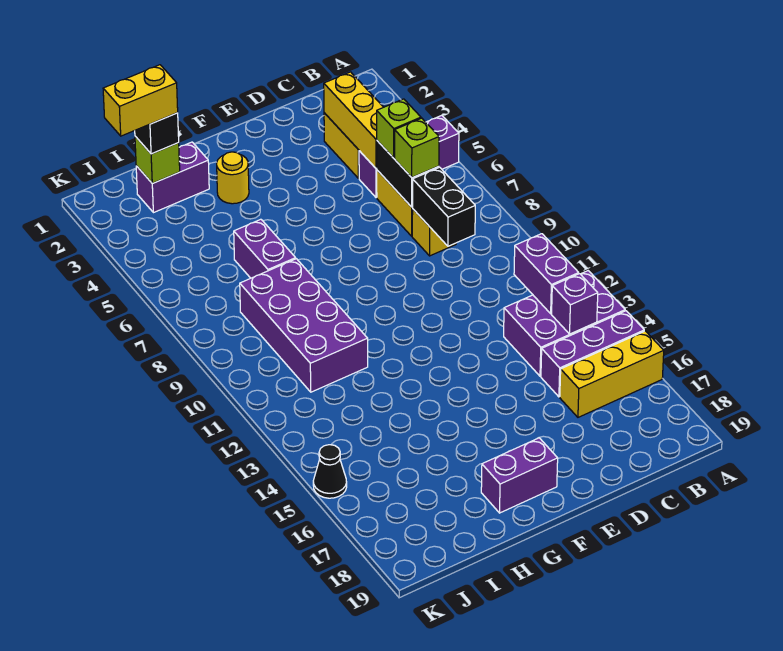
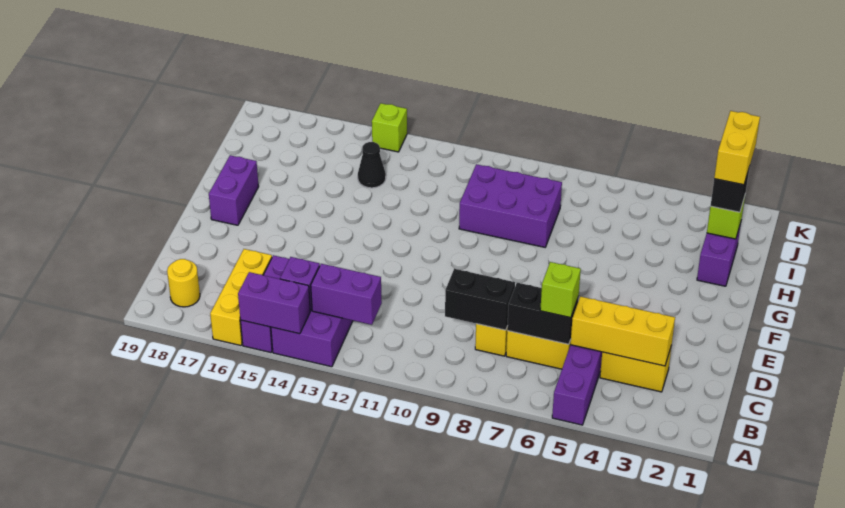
lime 1x1 brick [395,118,439,178] -> lime 1x1 brick moved to [372,103,407,152]
yellow 1x1 round brick [217,152,249,204] -> yellow 1x1 round brick moved to [167,259,200,307]
purple 1x2 brick [234,219,296,278] -> purple 1x2 brick moved to [238,272,310,334]
purple 2x4 brick [240,259,368,392] -> purple 2x3 brick [459,164,562,247]
black 1x1 cone [313,445,347,498] -> black 1x1 cone moved to [358,142,386,188]

